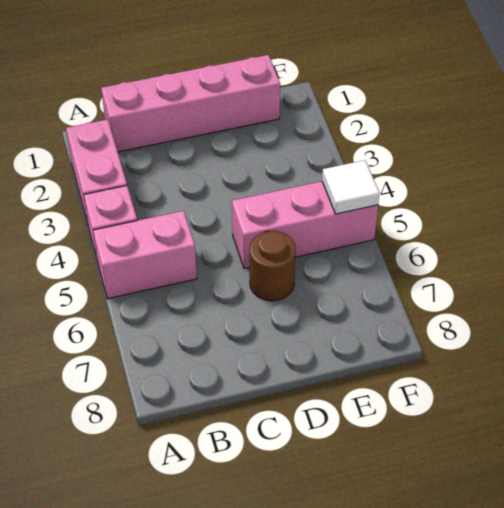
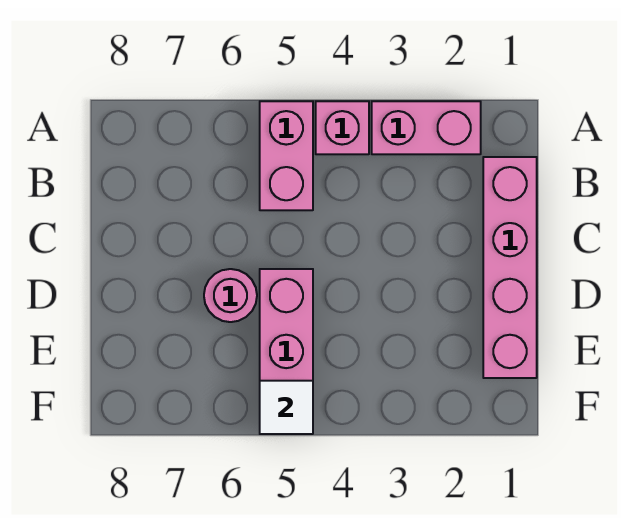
brown 1x1 round brick [250,231,296,301] -> pink 1x1 round brick [204,269,257,322]

